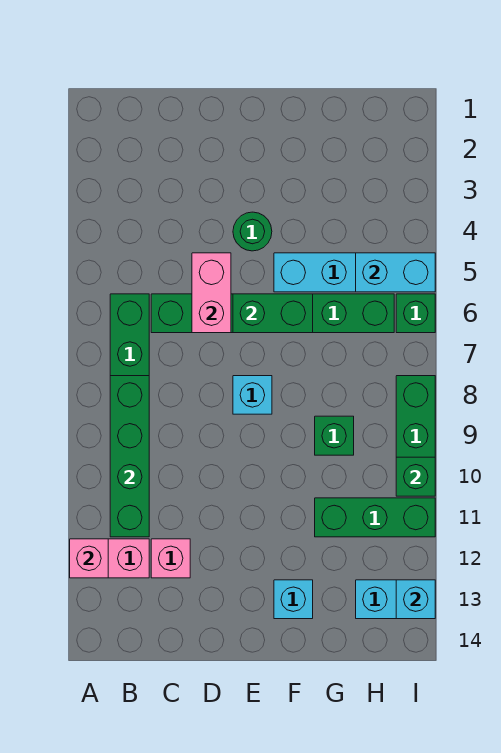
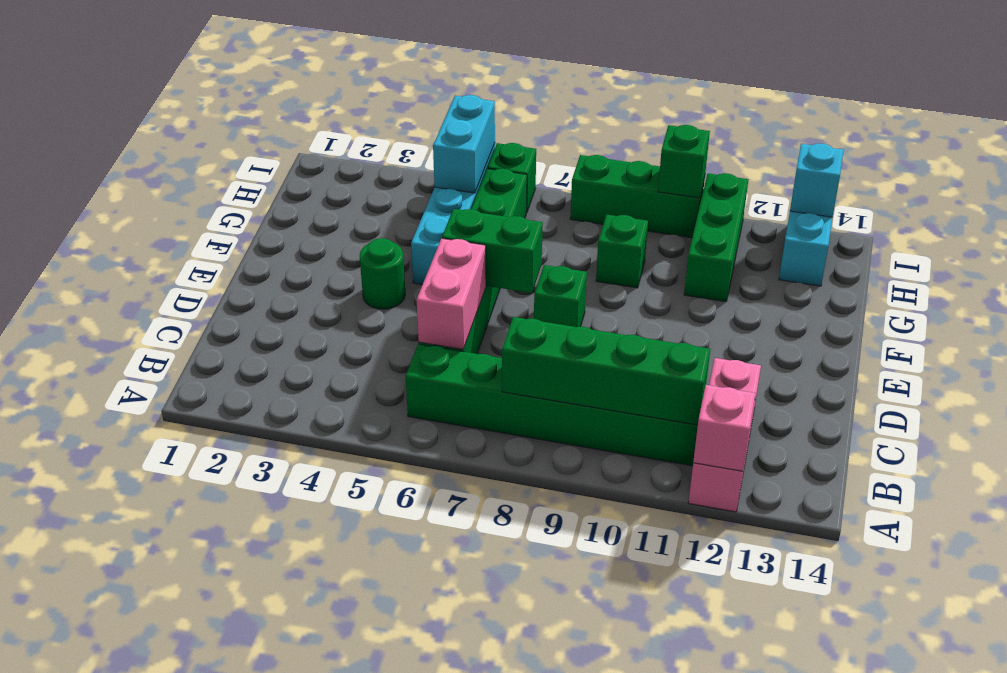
pink 1x2 brick [192,253,231,333] -> pink 1x2 brick turned to [417,238,486,349]
green 1x2 brick [233,294,313,333] -> green 1x2 brick turned to [442,209,543,293]
cyan 1x1 brick [233,376,272,414] -> green 1x1 brick [534,265,587,327]
cyan 1x1 brick [274,580,313,619] -> none

